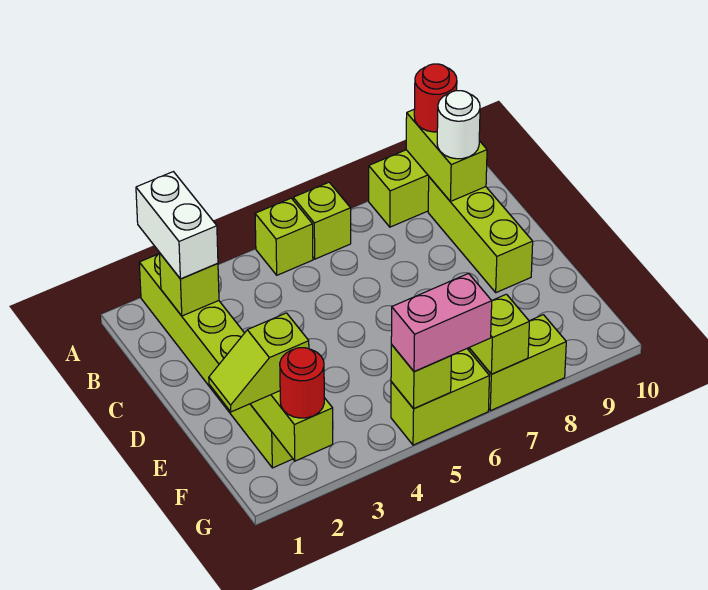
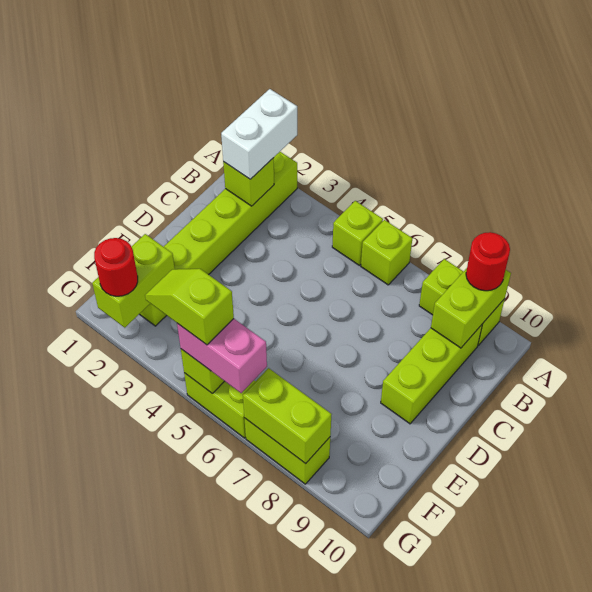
white 1x1 round brick [437,91,480,159] -> none
lime 1x2 slope [209,313,309,412] -> lime 1x2 slope moved to [145,269,234,345]
lime 1x1 brick [469,294,529,374] -> lime 1x2 brick [243,368,332,464]

